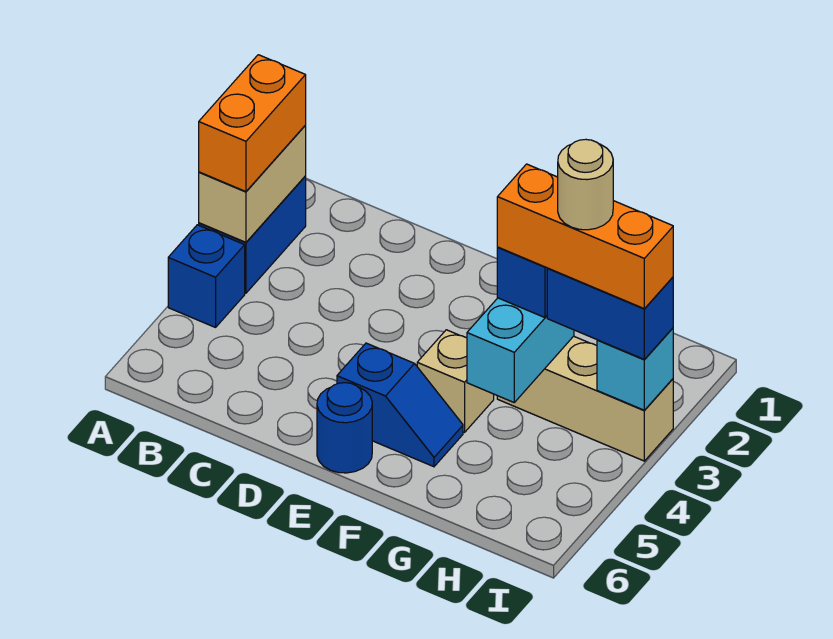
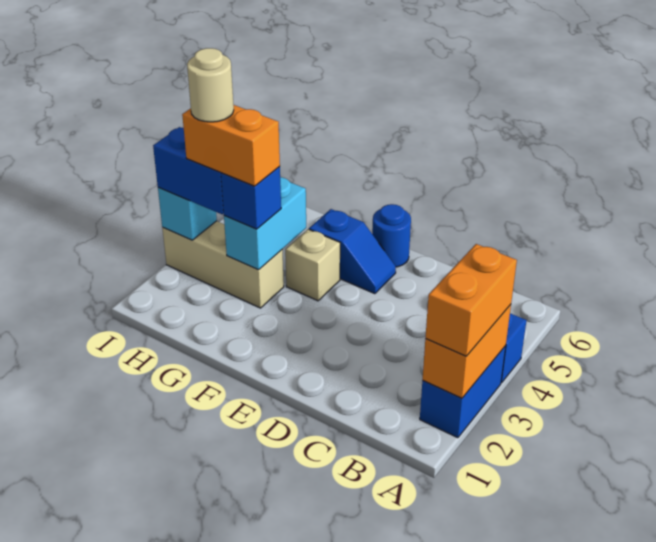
tan 1x2 brick [199,126,306,242] -> orange 1x2 brick [423,305,511,398]
blue 1x2 slope [337,343,463,467] -> blue 1x2 slope turned to [309,209,396,294]
orange 1x3 brick [497,164,673,309] -> orange 1x2 brick [182,105,280,186]

